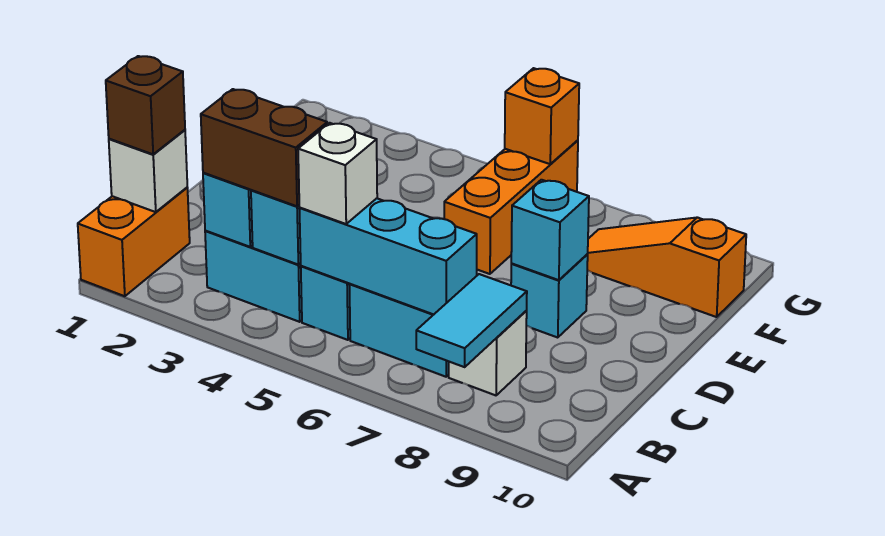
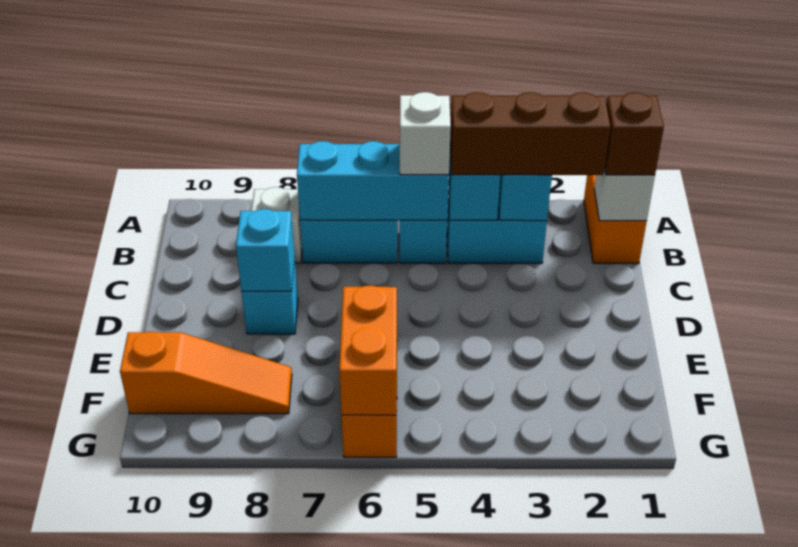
cyan 1x2 tile [416,274,527,367] -> none
brown 1x2 brick [201,89,327,206] -> brown 1x3 brick [450,92,610,175]
orange 1x1 brick [505,68,579,164] -> orange 1x2 brick [339,285,397,415]

